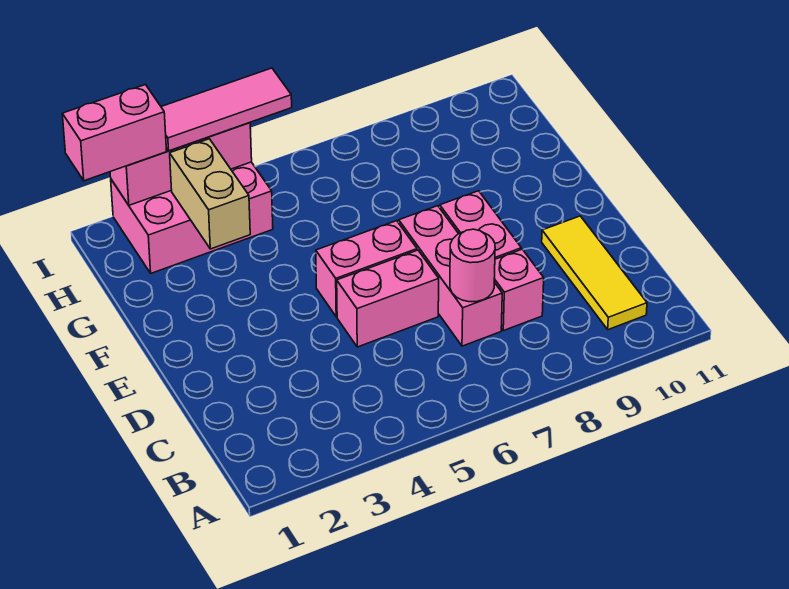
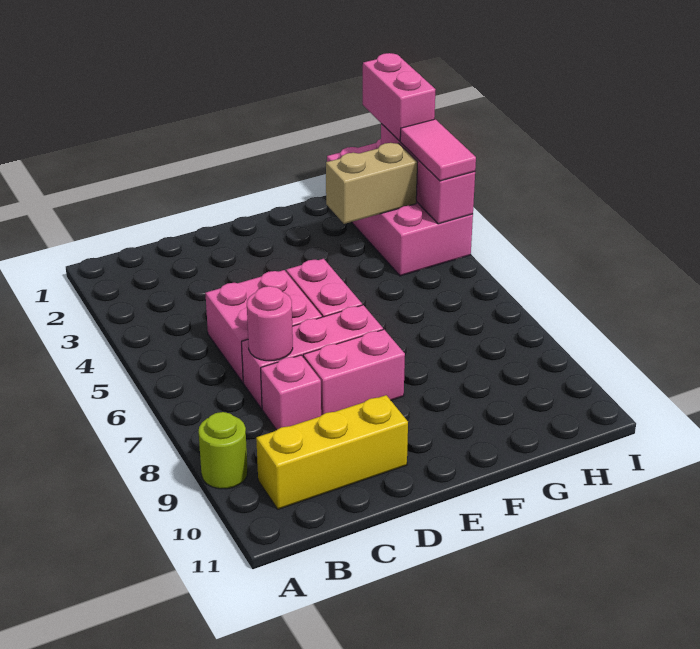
none -> lime 1x1 round brick [199,412,248,489]
yellow 1x3 tile [542,216,647,330] -> yellow 1x3 brick [256,395,408,509]
pink 1x2 brick [337,250,439,347] -> pink 2x2 brick [205,270,322,382]
pink 2x3 brick [111,162,273,273] -> pink 2x4 brick [327,139,473,276]
pink 1x3 tile [161,68,292,151] -> pink 1x2 tile [400,119,476,181]

